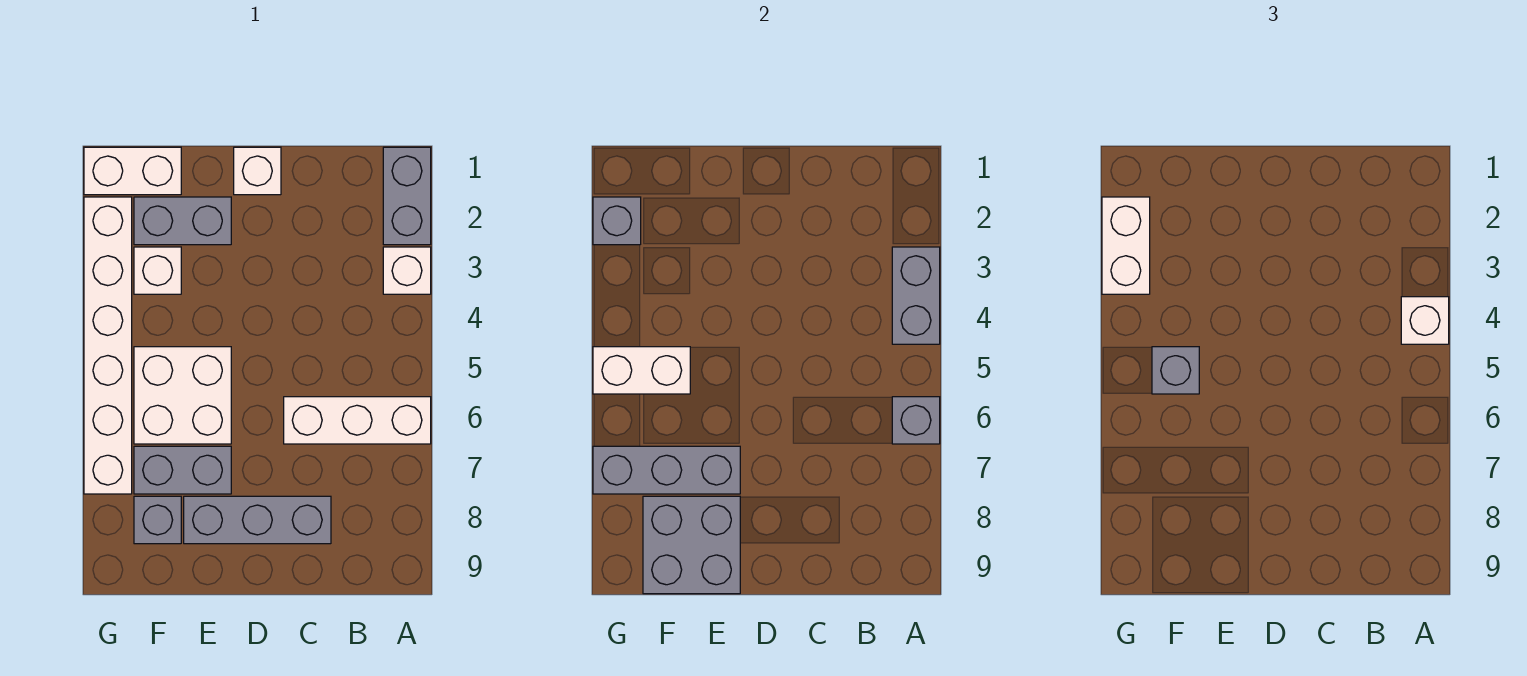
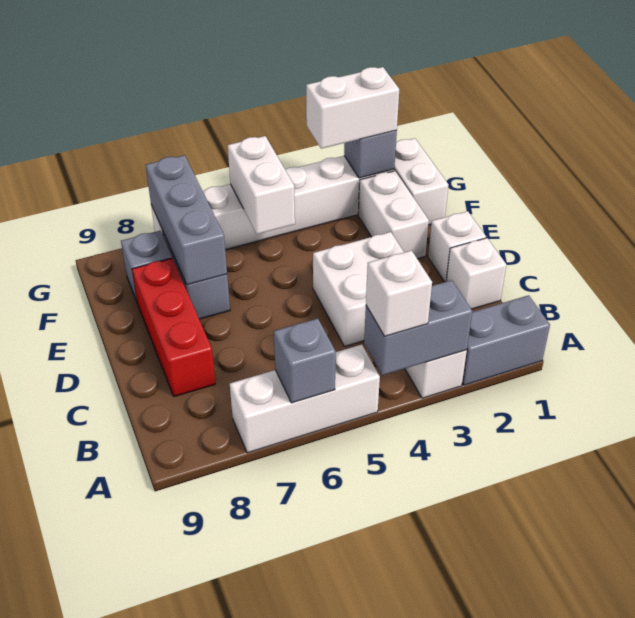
white 1x3 brick [284,397,431,444] -> white 1x3 brick turned to [230,345,380,453]
grey 1x3 brick [184,496,331,544] -> red 1x3 brick [132,258,215,397]
grey 1x2 brick [134,197,231,245] -> white 1x2 brick [358,171,429,259]
white 2x2 brick [134,347,231,444] -> white 2x2 brick moved to [313,232,404,346]
grey 2x2 brick [643,496,740,594] -> none
white 1x1 brick [134,247,181,294] -> white 1x1 brick moved to [446,238,506,309]
grey 1x1 brick [1152,347,1199,394] -> none

